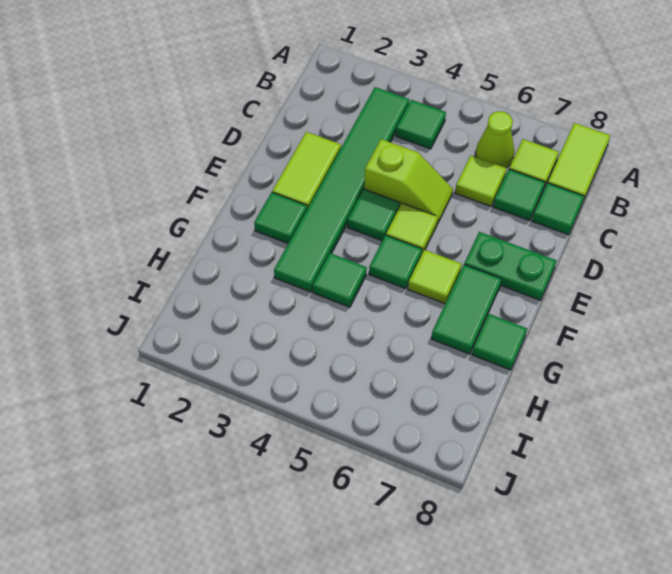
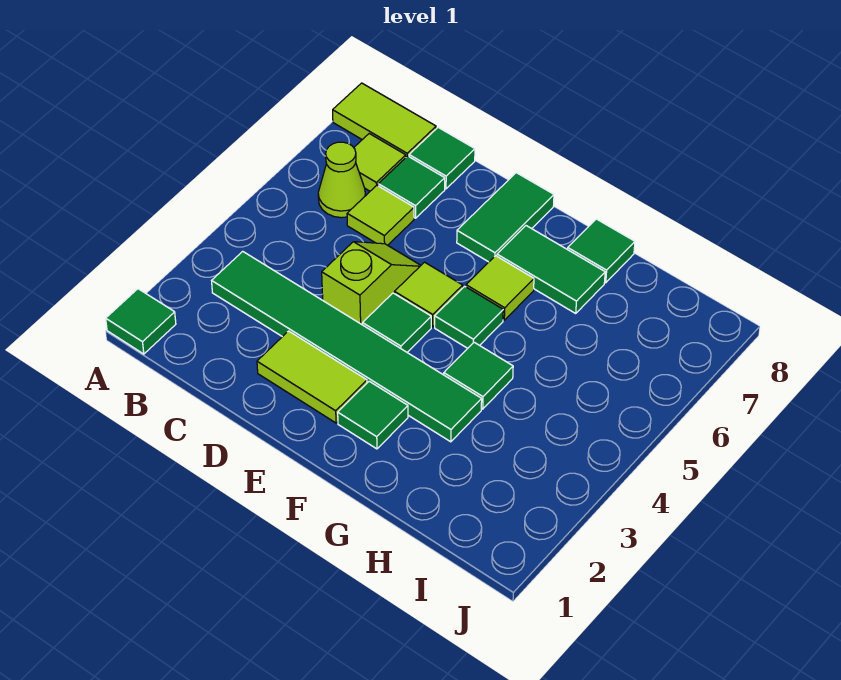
green 1x1 tile [396,100,446,149] -> green 1x1 tile moved to [106,289,176,354]
green 1x2 plate [464,232,557,300] -> green 1x2 tile [457,173,554,262]

